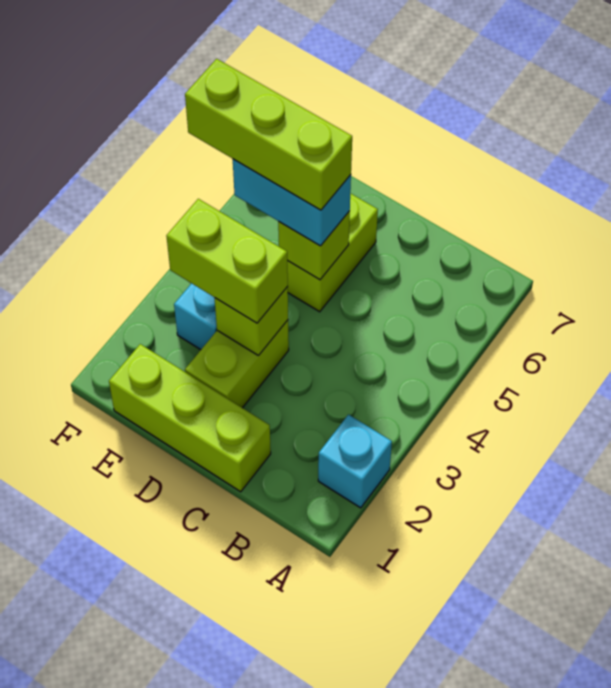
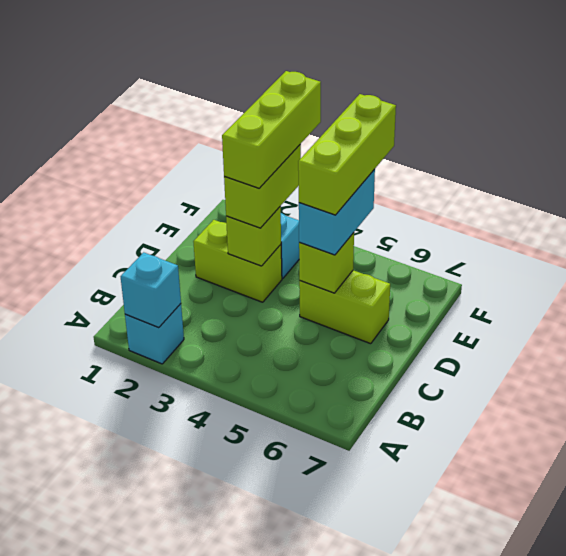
none -> cyan 1x1 brick [121,252,181,328]
lime 1x3 brick [109,344,271,492] -> lime 1x3 brick moved to [222,71,321,188]

